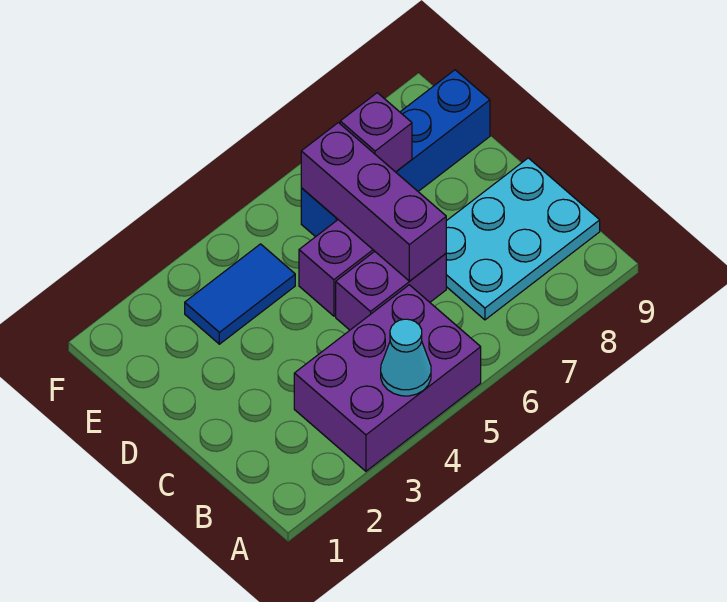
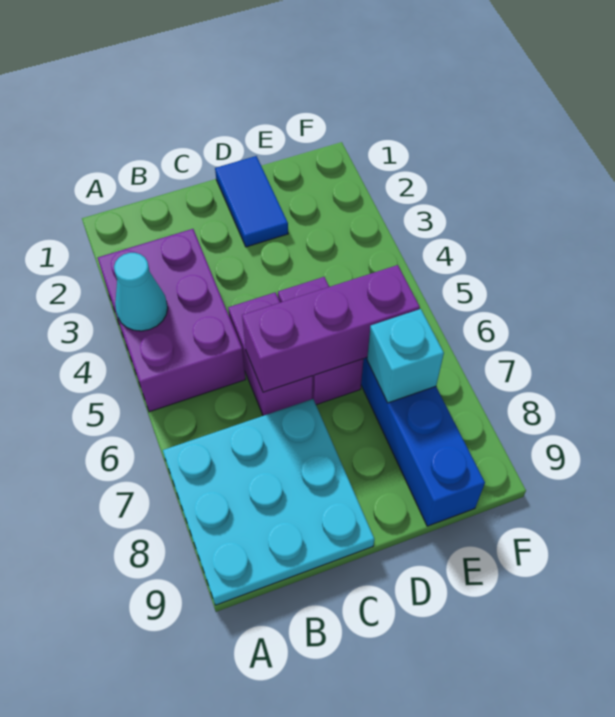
cyan 2x3 plate [446,158,600,320] -> cyan 3x3 plate [163,399,374,605]
blue 1x2 tile [185,244,295,344] -> blue 1x2 tile moved to [215,156,288,247]
purple 1x1 brick [340,93,412,172] -> cyan 1x1 brick [367,309,444,403]

